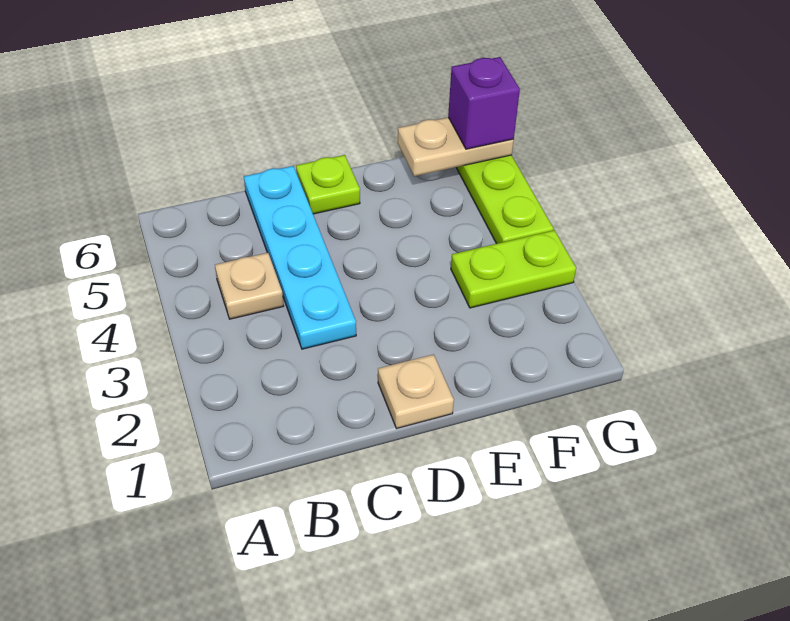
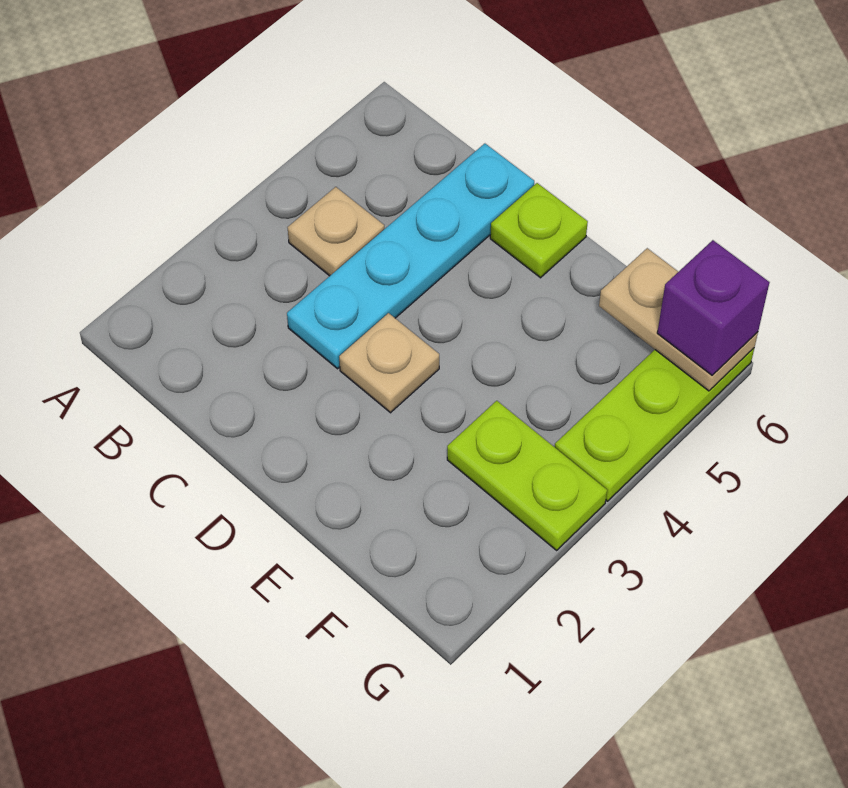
tan 1x1 plate [378,354,454,429] -> tan 1x1 plate moved to [339,313,439,413]

